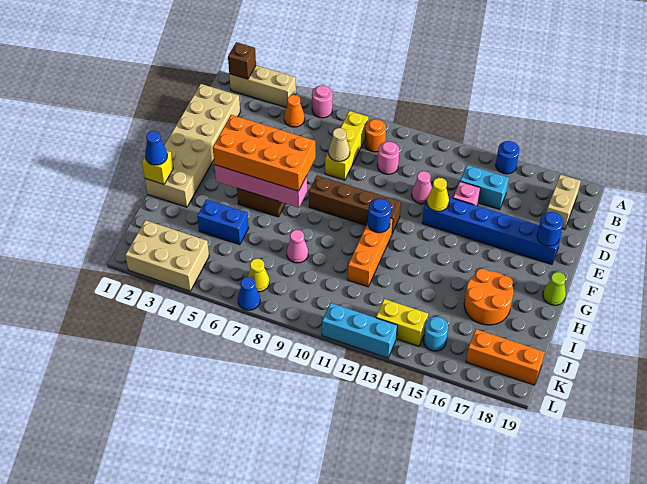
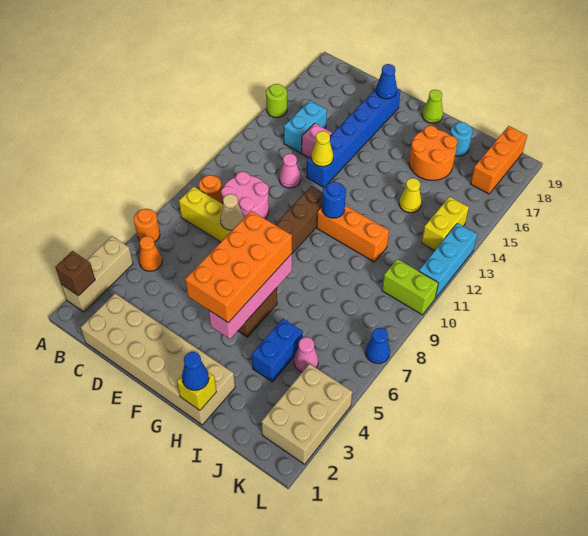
pink 1x1 round brick [312,86,333,118] -> orange 1x1 round brick [134,209,160,242]
blue 1x1 round brick [496,141,520,174] -> lime 1x1 round brick [266,84,287,118]
tan 1x2 brick [546,174,581,230] -> none
pink 1x1 round brick [377,142,399,174] -> pink 2x2 round brick [221,172,269,219]
blue 1x1 round brick [537,212,563,246] -> blue 1x1 cone [376,64,397,99]
pink 1x1 cone [287,230,308,263] -> pink 1x1 cone moved to [294,337,318,372]
yellow 1x1 cone [248,259,269,292] -> yellow 1x1 cone moved to [399,178,422,213]
none -> lime 1x2 brick [382,259,438,315]
cyan 1x1 round brick [423,317,448,351] -> cyan 1x1 round brick moved to [450,122,472,156]

